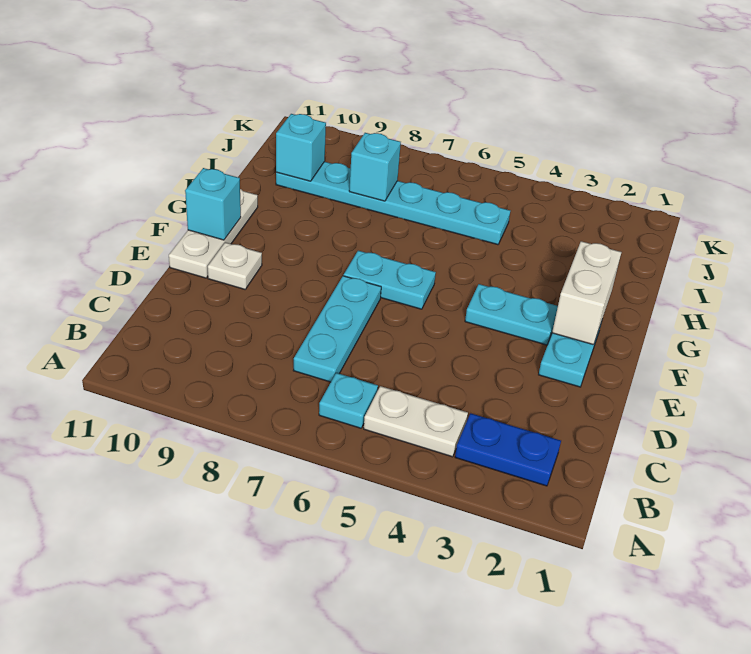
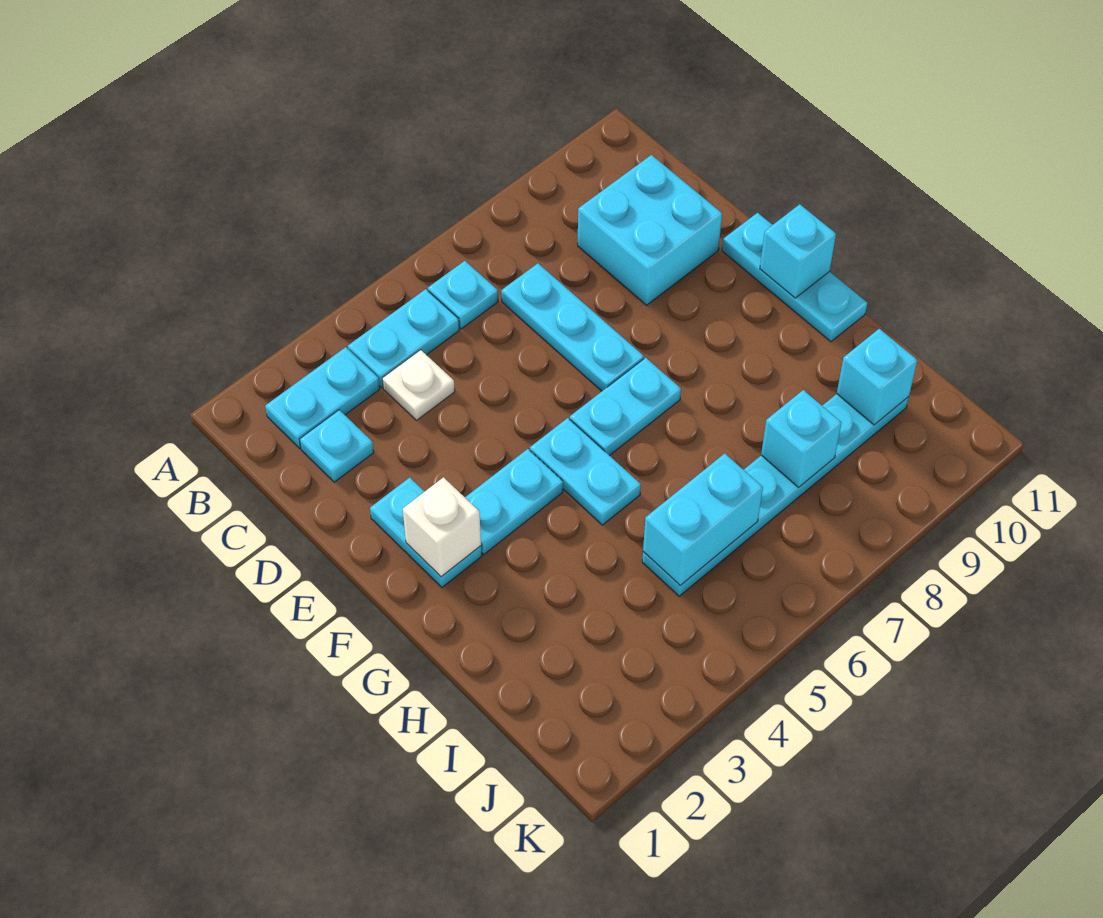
blue 1x2 plate [455,413,561,486] -> cyan 1x2 plate [265,347,380,448]
white 1x2 plate [364,386,468,457] -> cyan 1x2 plate [348,289,459,388]
none -> cyan 1x1 plate [300,410,374,482]
none -> cyan 2x2 brick [578,155,722,305]
white 1x1 plate [208,242,262,289] -> white 1x1 plate moved to [382,350,455,420]
white 1x3 plate [169,189,258,278] -> cyan 1x3 plate [722,213,867,342]
white 1x2 brick [552,241,622,345] -> white 1x1 brick [403,477,481,577]
none -> cyan 1x2 plate [530,418,641,525]
none -> cyan 1x2 brick [643,453,763,585]

